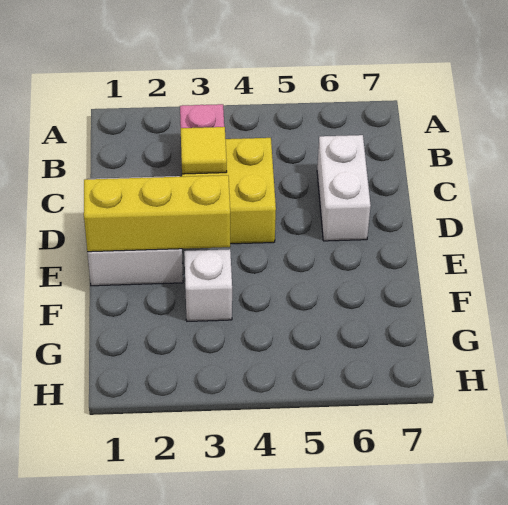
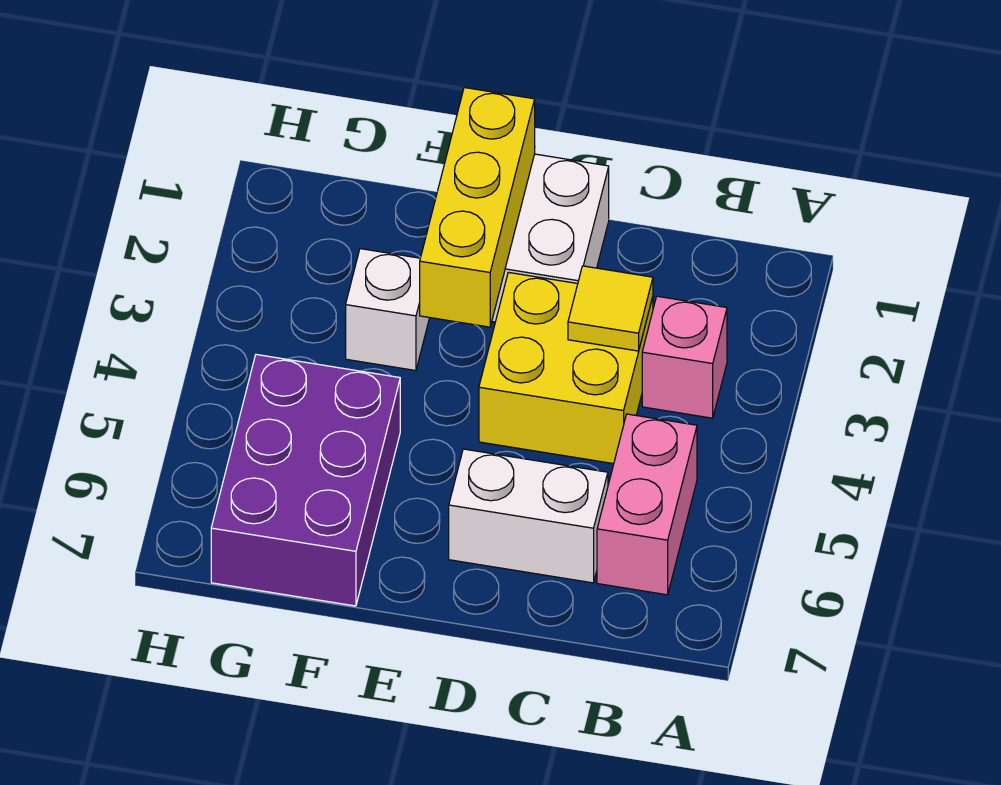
none -> pink 1x2 brick [597,414,697,595]
none -> purple 2x3 brick [211,355,400,606]

